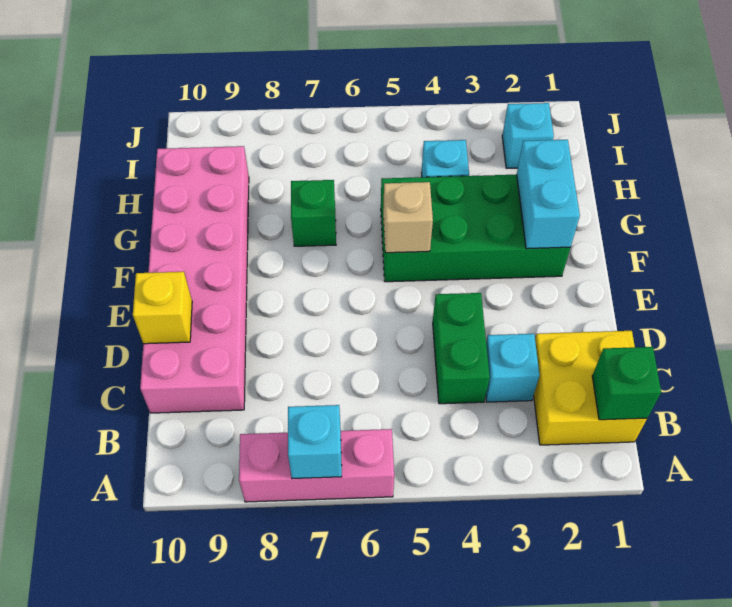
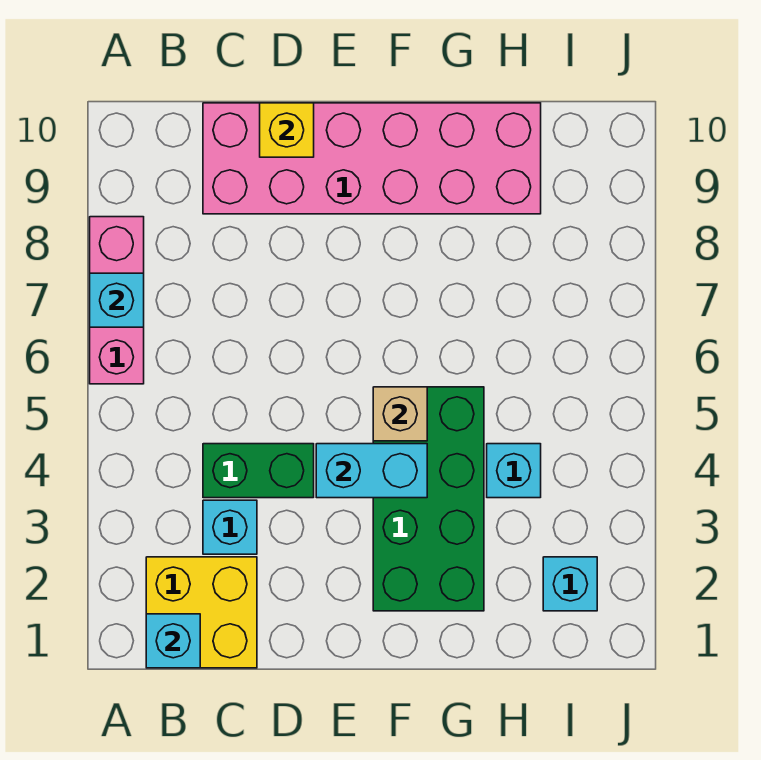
green 1x1 brick [592,347,661,420] -> cyan 1x1 brick [146,614,200,668]
cyan 1x2 brick [517,140,580,249] -> cyan 1x2 brick moved to [316,444,427,498]
green 1x1 brick [291,180,336,246] -> none

